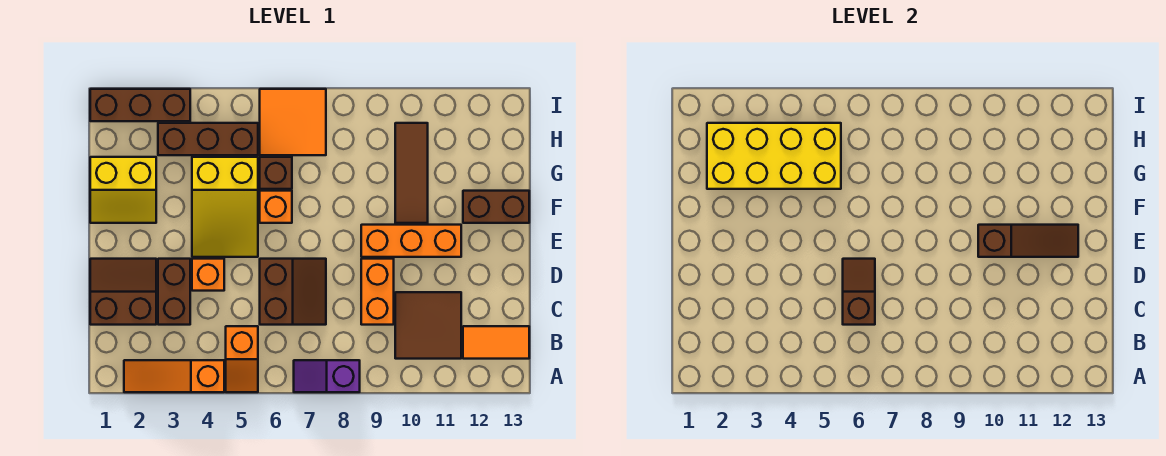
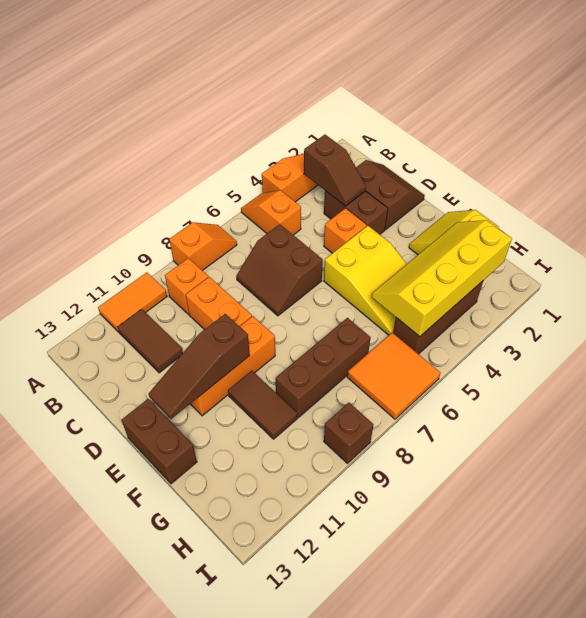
purple 1x2 slope [294,360,360,392] -> orange 1x2 slope [169,222,237,271]
brown 2x2 tile [395,292,461,359] -> brown 1x2 tile [118,309,183,373]
orange 1x2 tile [463,326,529,359] -> orange 1x2 tile moved to [98,272,167,332]
brown 2x2 slope [90,259,156,325] -> brown 2x2 slope turned to [356,160,425,230]
brown 1x2 slope [843,259,875,325] -> brown 1x2 slope moved to [304,135,366,206]
yellow 2x3 slope [192,157,258,257] -> yellow 2x3 slope turned to [324,226,407,335]
orange 1x1 brick [260,191,292,223] -> orange 1x1 brick moved to [165,258,208,314]
brown 1x3 tile [395,123,428,223] -> brown 1x2 tile [228,371,297,439]
brown 1x2 brick [463,191,529,223] -> brown 1x2 brick turned to [122,399,197,484]
yellow 2x4 brick [707,123,841,189] -> yellow 2x4 slope [372,220,512,337]
brown 1x1 brick [260,157,292,189] -> brown 1x1 brick moved to [324,403,373,463]
brown 1x3 brick [90,89,190,121] -> brown 1x3 brick moved to [276,318,371,418]

